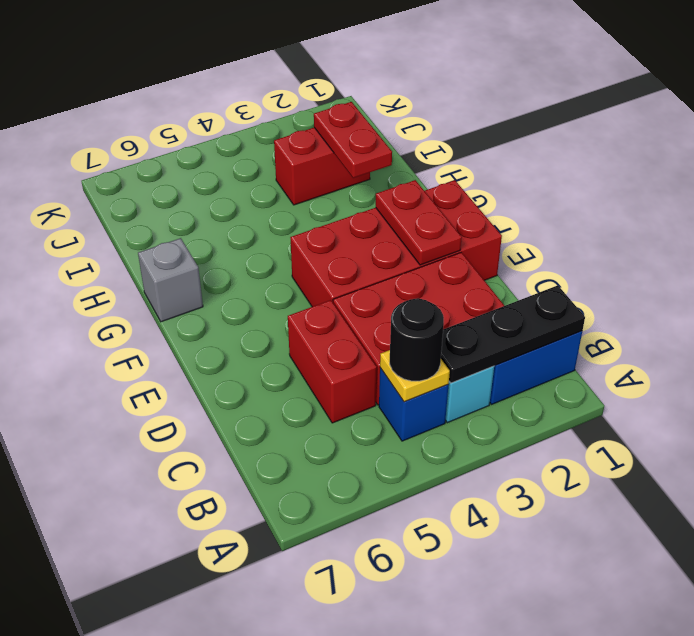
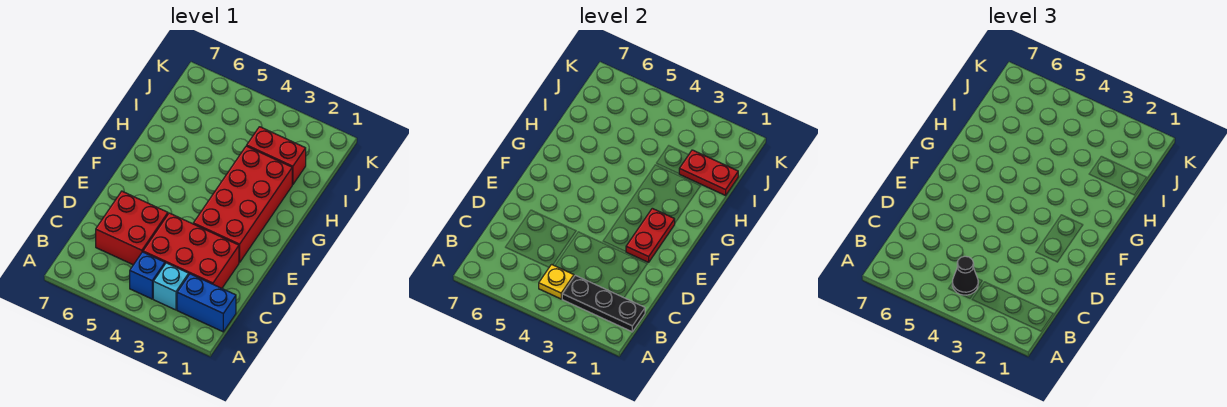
black 1x1 round brick [390,298,444,381] -> black 1x1 cone [952,256,978,295]
red 1x2 brick [288,300,377,423] -> red 2x2 brick [96,191,168,265]
red 2x4 brick [290,180,502,307] -> red 2x4 brick turned to [193,146,292,262]
grey 1x1 brick [138,238,203,322] -> none
red 1x2 plate [314,102,392,178] -> red 1x2 plate turned to [679,150,738,195]

